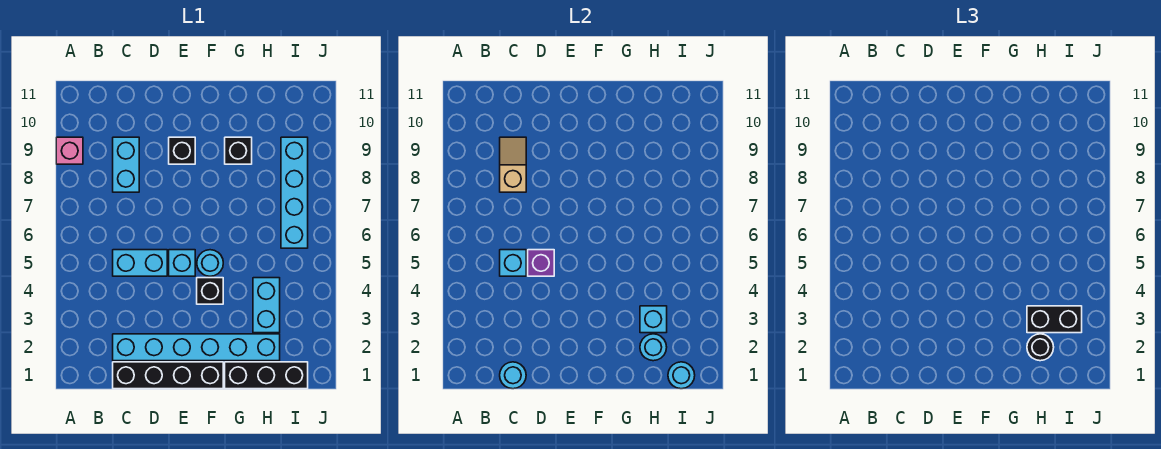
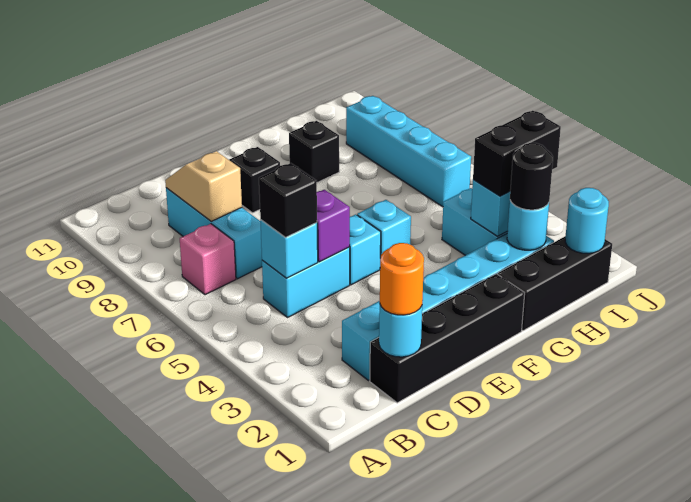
pink 1x1 brick [56,137,83,164] -> pink 1x1 brick moved to [180,224,236,295]
none -> orange 1x1 round brick [380,243,424,315]
cyan 1x2 brick [113,137,139,192] -> cyan 1x3 brick [166,188,262,279]
black 1x1 brick [197,278,223,304] -> black 1x1 brick moved to [259,163,317,238]
cyan 1x1 round brick [197,250,223,276] -> cyan 1x1 brick [357,200,411,258]

